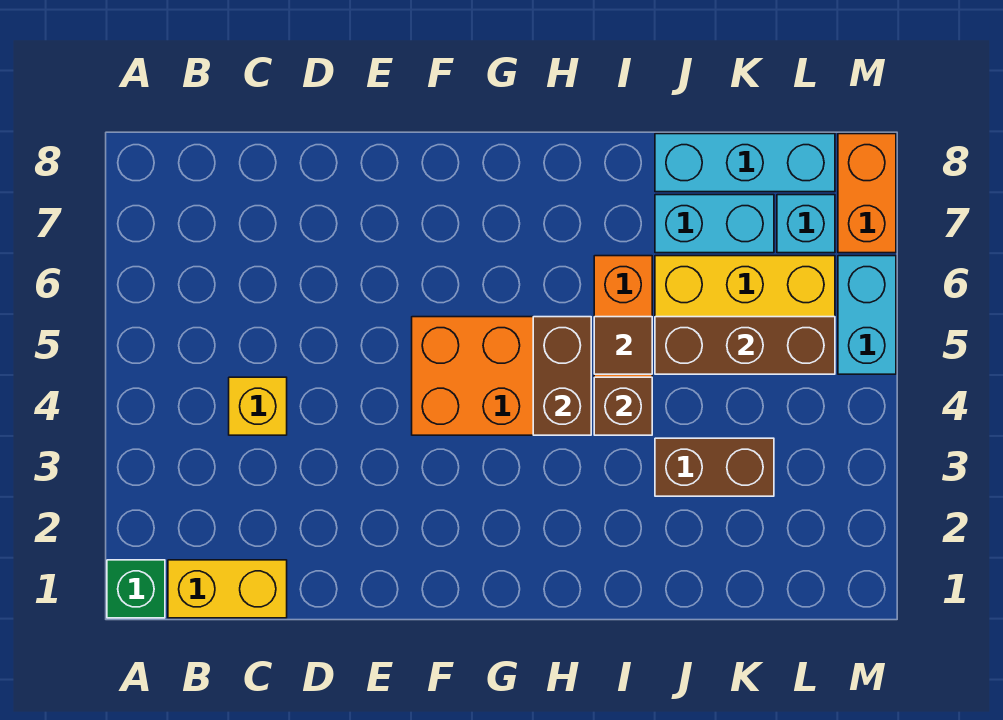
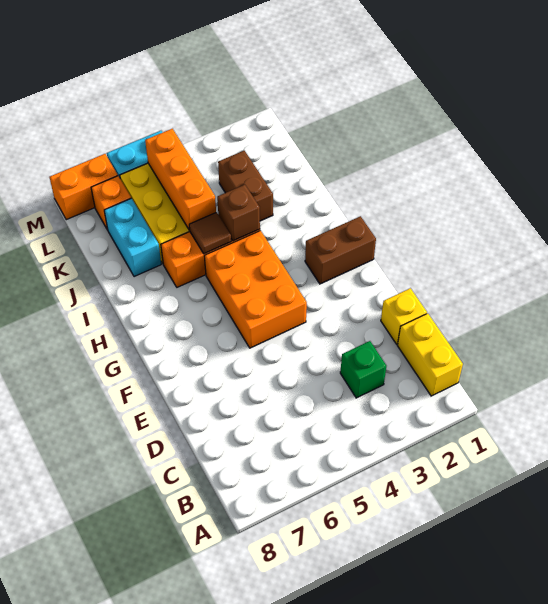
green 1x1 brick [107,560,165,618] -> green 1x1 brick moved to [340,341,386,398]
yellow 1x1 brick [229,377,287,435] -> yellow 1x1 brick moved to [381,288,427,344]
brown 1x2 brick [533,317,591,435] -> brown 1x2 brick moved to [305,216,376,284]
brown 1x3 brick [655,317,835,374] -> orange 1x3 brick [145,129,216,230]
cyan 1x3 brick [655,134,835,192] -> none
cyan 1x1 brick [777,195,835,253] -> orange 1x1 brick [91,176,131,230]

